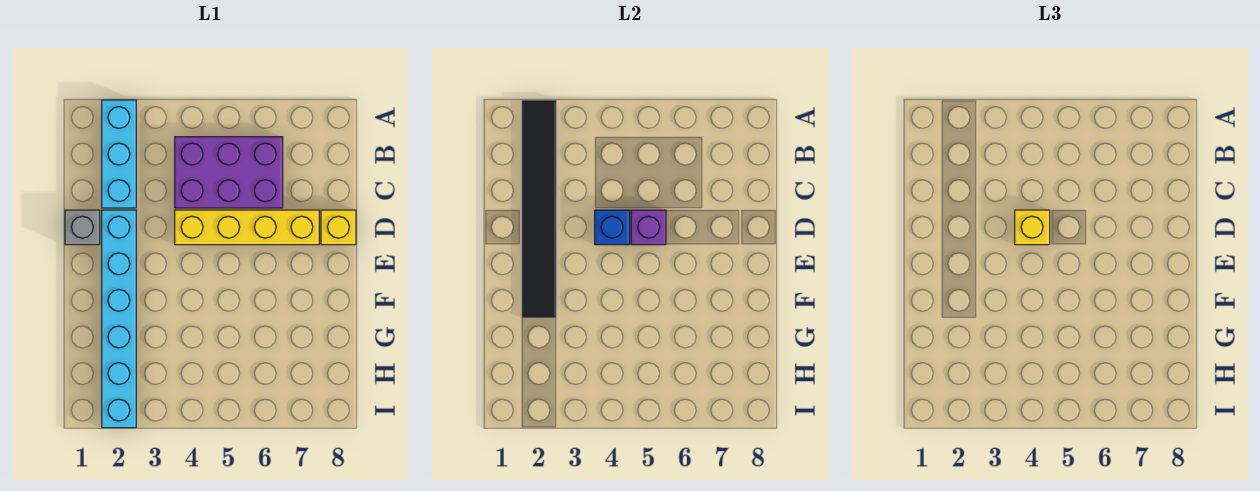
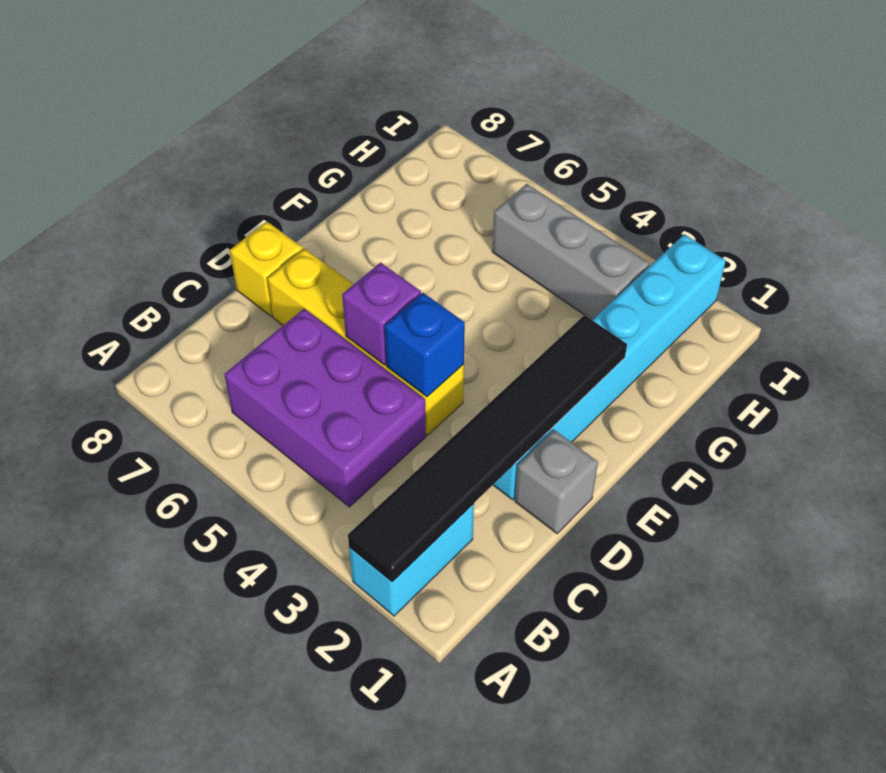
cyan 1x3 brick [102,100,136,208] -> cyan 1x2 brick [349,504,474,616]
yellow 1x1 brick [1015,210,1050,245] -> none
none -> grey 1x3 brick [492,184,649,320]

